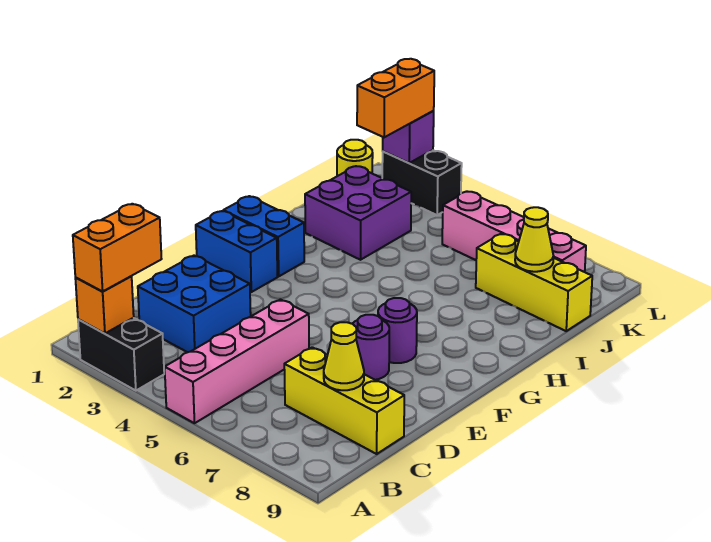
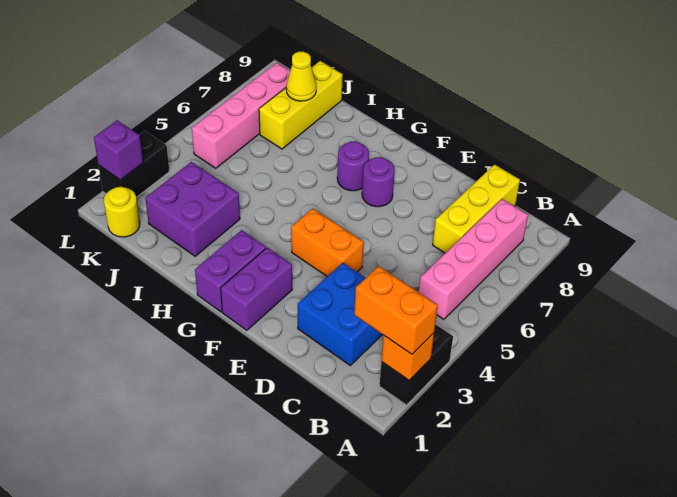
pink 1x4 brick [165,300,309,423] -> pink 1x4 brick turned to [419,199,528,320]
yellow 1x1 cone [324,322,364,390] -> none
purple 1x1 round brick [352,315,389,380] -> purple 1x1 round brick moved to [337,141,369,191]
blue 1x2 brick [196,211,277,292] -> purple 1x2 brick [221,248,292,330]
blue 1x2 brick [223,196,304,276] -> purple 1x2 brick [195,230,266,312]
orange 1x2 brick [357,59,434,137] -> orange 1x2 brick moved to [291,208,364,276]

